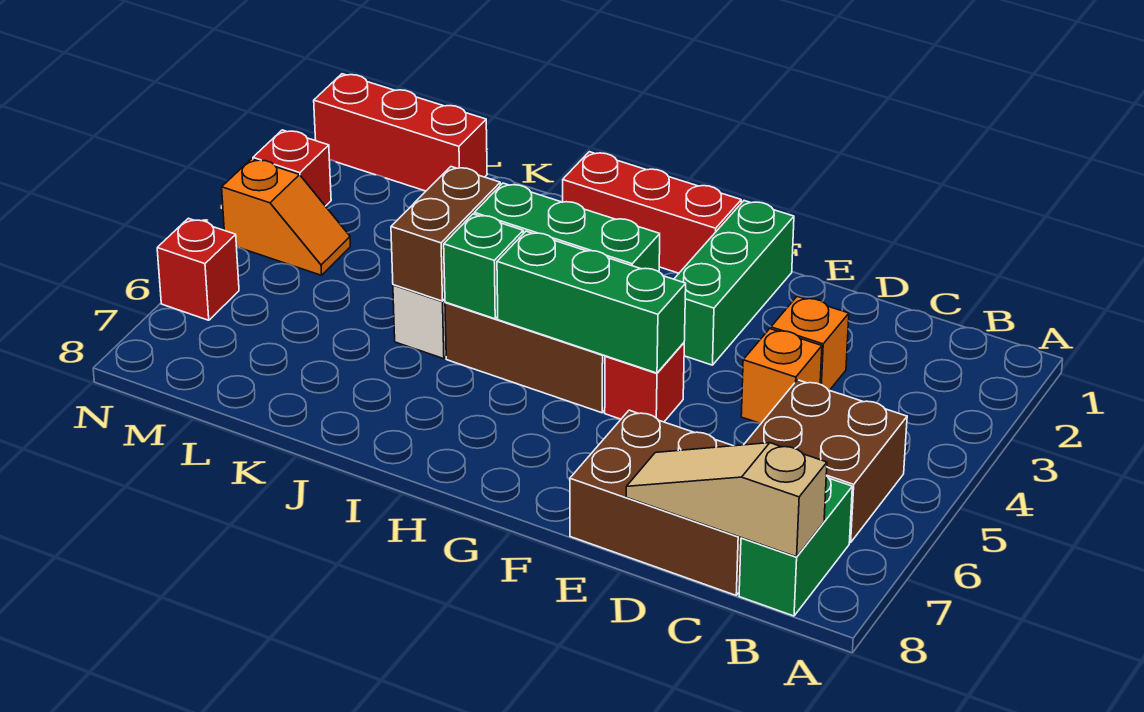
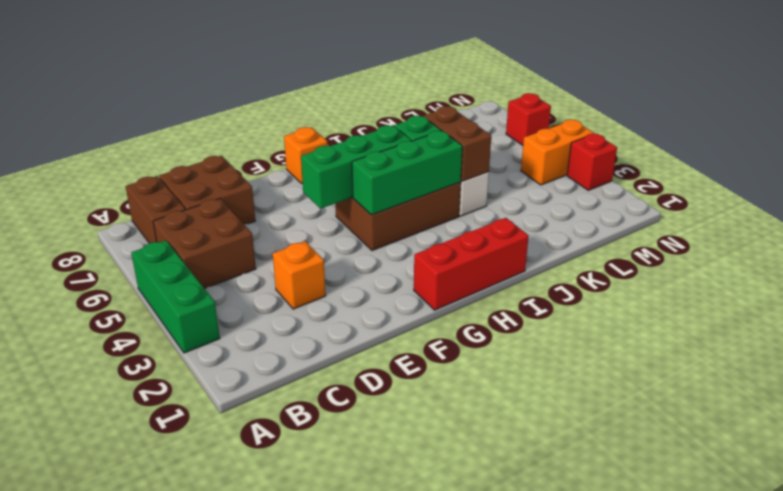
green 1x2 brick [739,476,852,616] -> brown 1x2 brick [126,176,186,243]
tan 1x3 slope [626,443,827,557] -> none
brown 2x3 brick [570,410,741,595] -> brown 2x2 brick [159,156,255,224]
orange 1x1 brick [741,329,822,424] -> orange 1x1 brick moved to [284,127,327,184]
green 1x3 brick [674,201,794,365] -> green 1x3 brick moved to [131,240,220,353]
red 1x1 brick [605,343,684,422] -> none
red 1x3 brick [314,74,487,191] -> none
orange 1x2 slope [222,159,350,275] -> orange 1x2 brick [521,120,594,185]

